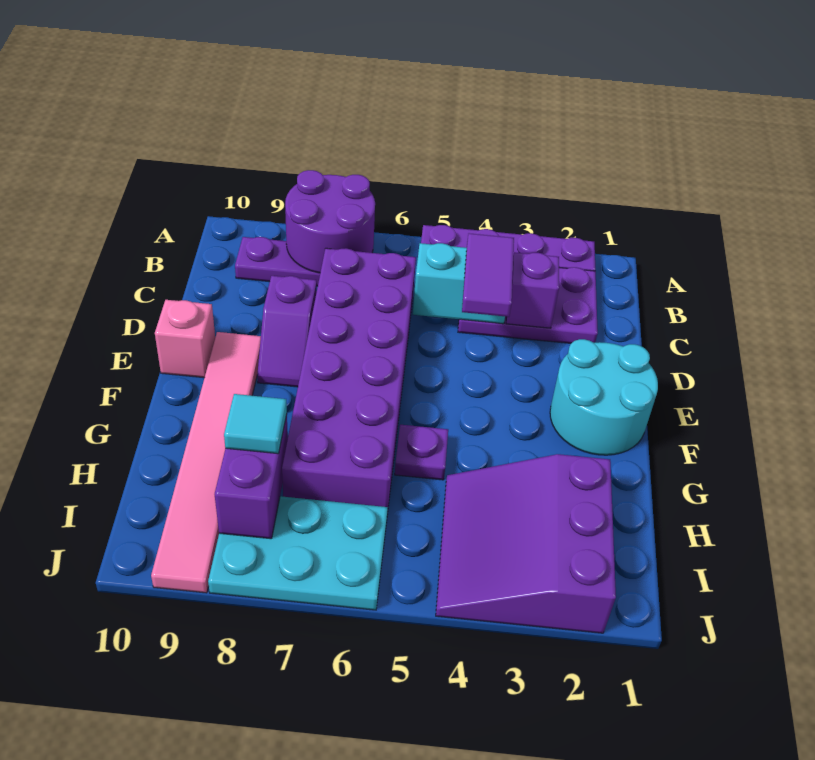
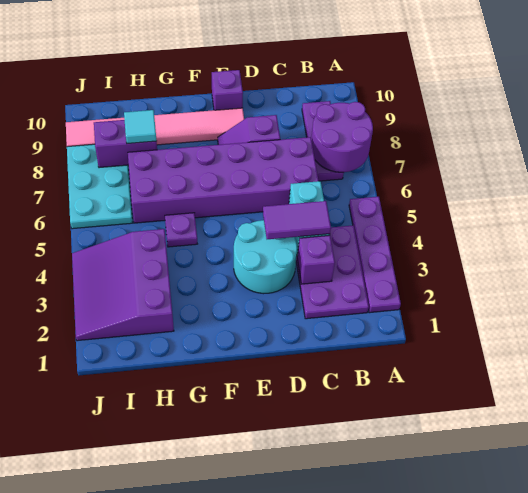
cyan 2x2 round brick [550,339,658,455] -> cyan 2x2 round brick moved to [234,220,297,294]
pink 1x1 brick [155,300,215,378] -> purple 1x1 brick [212,70,243,110]
purple 3x3 slope [436,454,616,633] -> purple 3x3 slope turned to [72,229,174,341]

